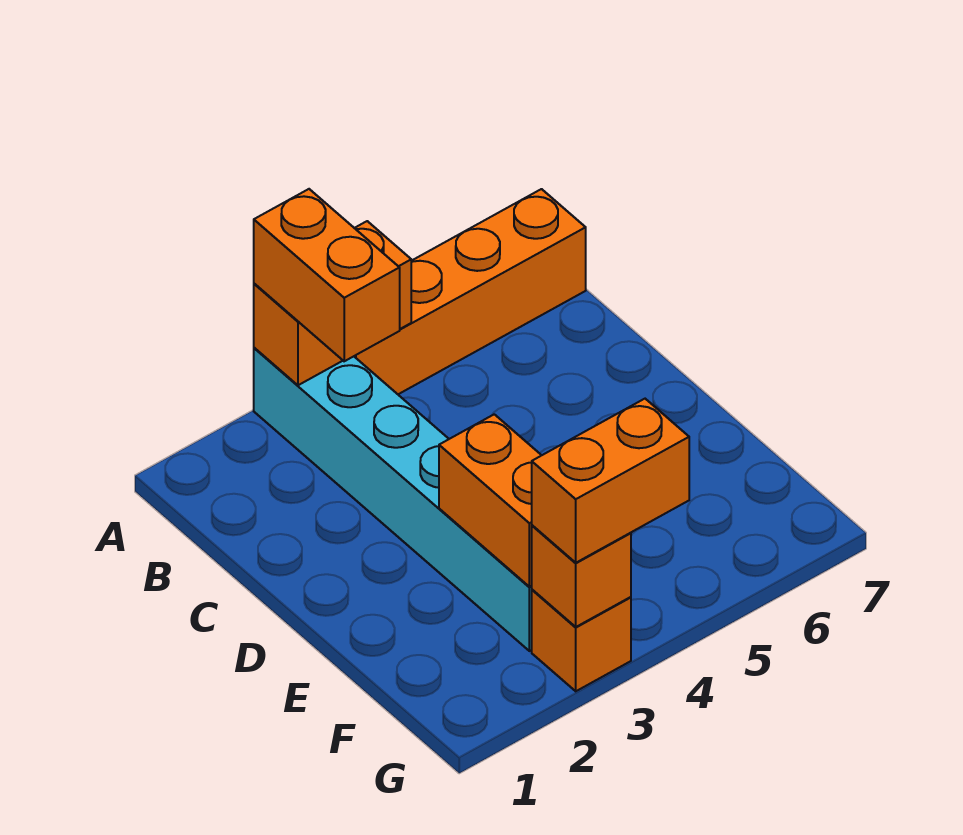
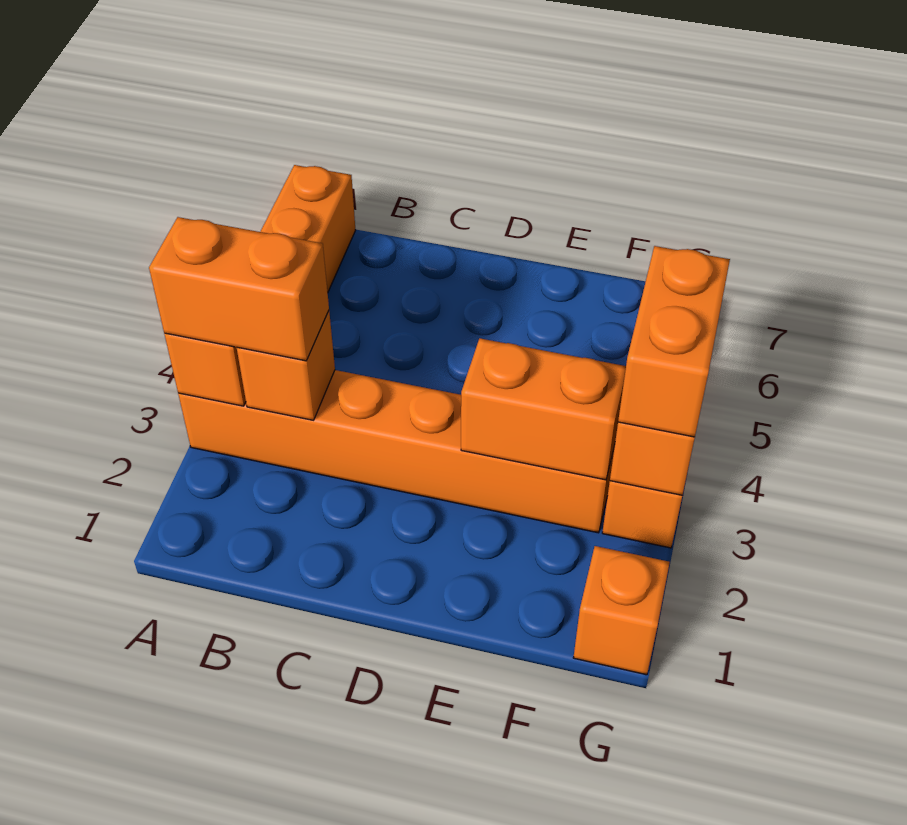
cyan 1x6 brick [254,348,532,651] -> orange 1x6 brick [178,370,615,533]
none -> orange 1x1 brick [237,311,335,420]
none -> orange 1x1 brick [573,546,670,675]

